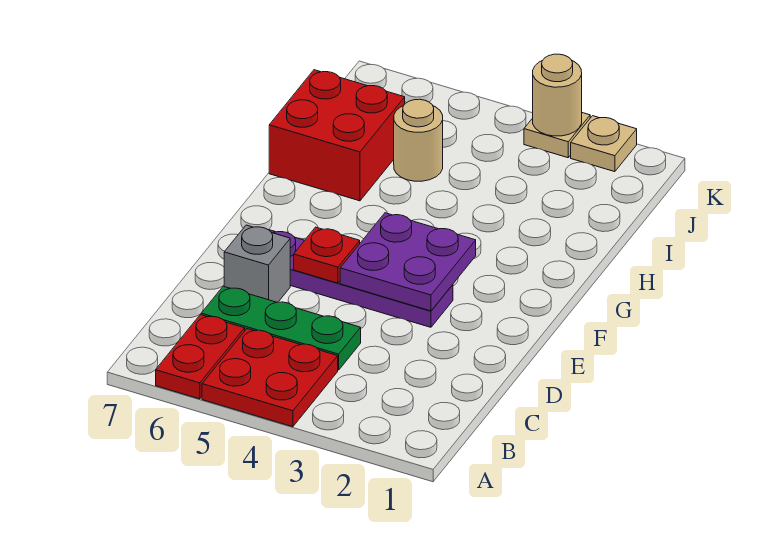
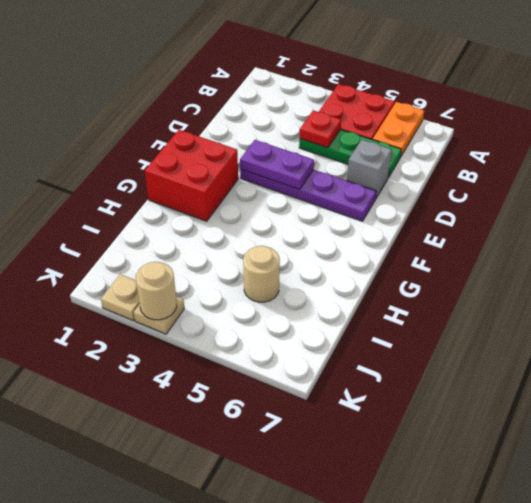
red 1x2 plate [156,315,245,399] -> orange 1x2 plate [373,102,424,157]
purple 2x2 plate [340,213,476,311] -> purple 1x2 plate [240,140,314,190]
red 1x1 plate [294,227,360,283] -> red 1x1 plate moved to [300,110,341,148]
red 2x2 brick [269,70,405,201] -> red 2x2 brick moved to [145,130,238,221]

